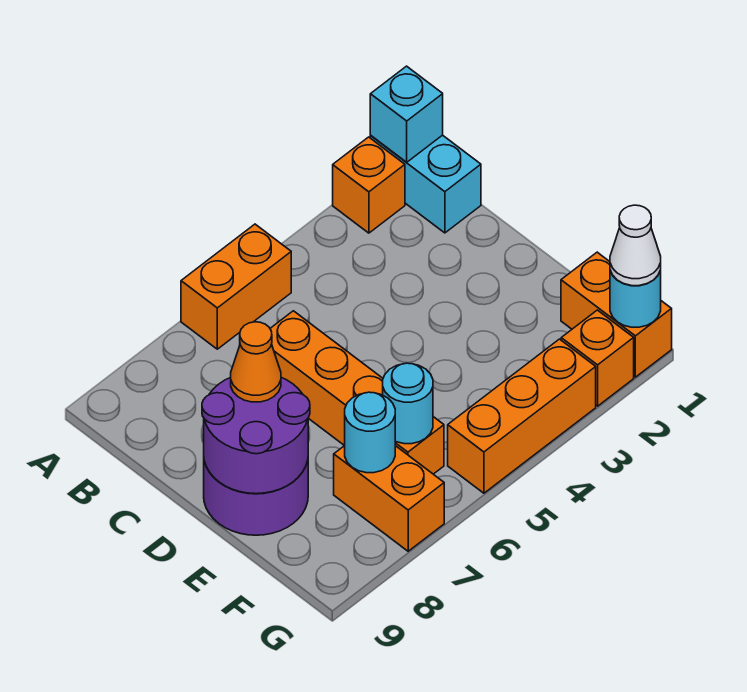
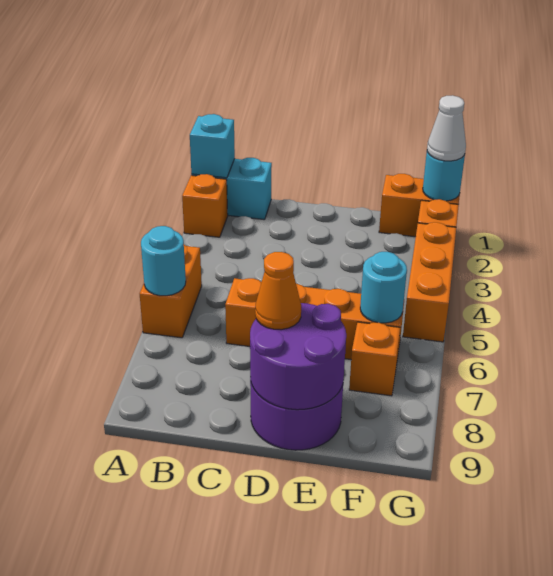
orange 1x2 brick [334,446,444,551] -> orange 1x1 brick [349,322,400,396]
cyan 1x1 round brick [345,392,395,473] -> cyan 1x1 round brick moved to [141,226,186,296]

